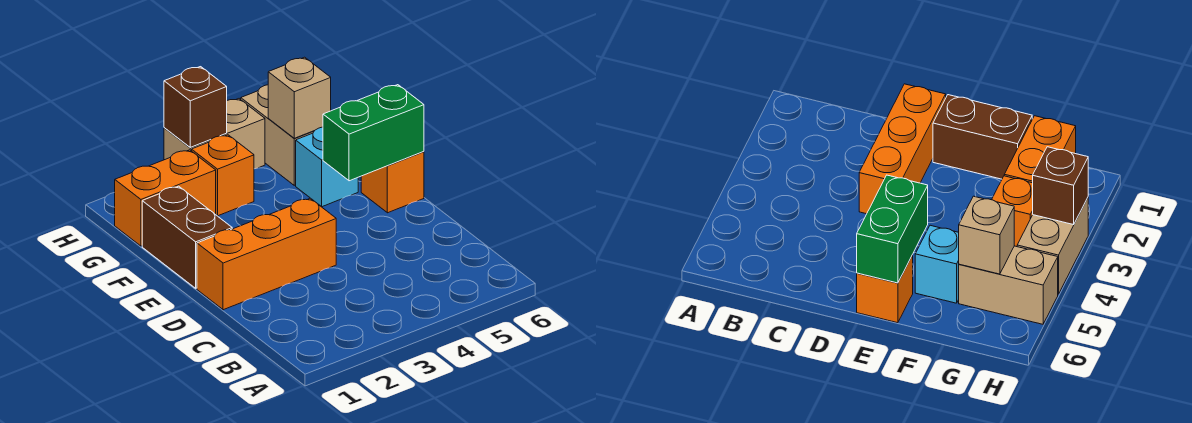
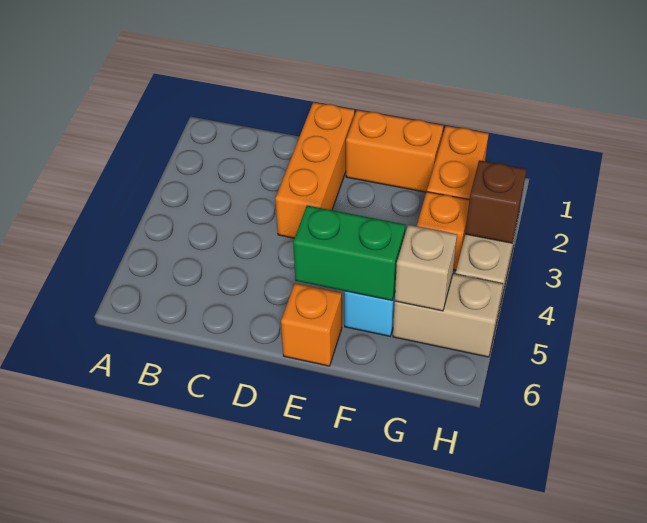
brown 1x2 brick [142,186,232,288] -> orange 1x2 brick [346,110,443,192]
green 1x2 brick [323,85,424,181] -> green 1x2 brick turned to [293,205,405,301]

